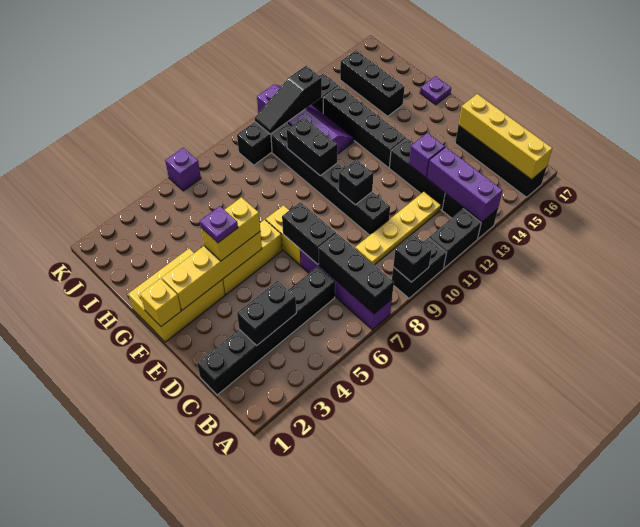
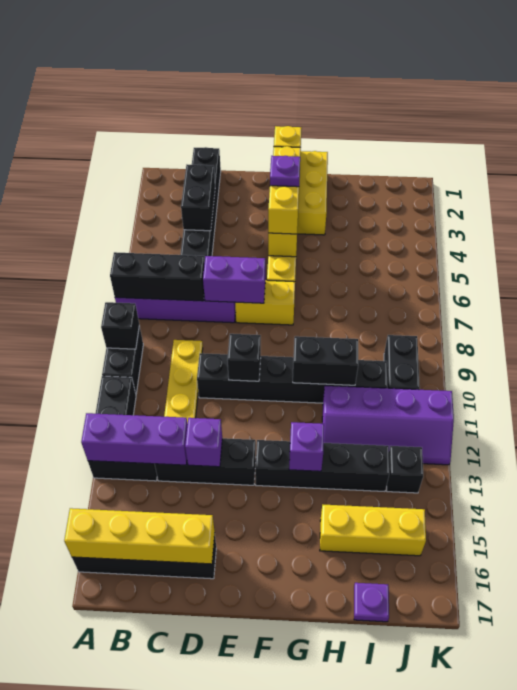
black 1x2 brick [282,202,336,264] -> purple 1x2 brick [203,256,265,303]
purple 1x1 plate [420,76,451,105] -> purple 1x1 plate moved to [354,583,389,622]
black 1x3 brick [340,50,405,116] -> yellow 1x3 brick [320,505,426,556]
black 1x3 slope [255,66,322,134] -> none
purple 1x1 brick [165,148,201,191] -> purple 1x1 brick moved to [289,422,324,471]

